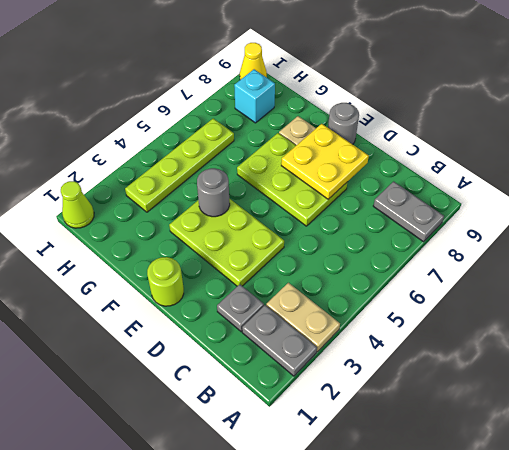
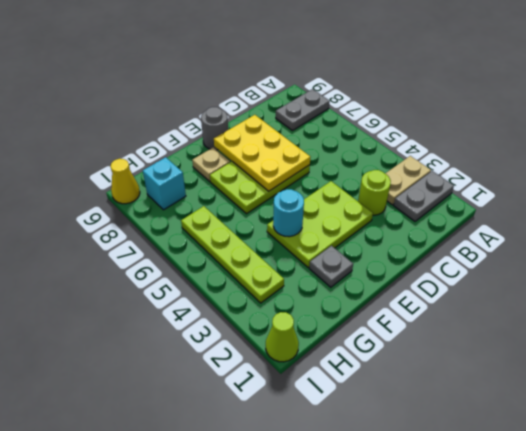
grey 1x1 plate [217,284,264,332] -> grey 1x1 plate moved to [309,246,353,287]
yellow 2x2 plate [281,124,369,199] -> yellow 2x3 plate [214,115,310,191]
lime 1x1 round brick [147,257,184,306] -> lime 1x1 round brick moved to [358,170,391,215]
grey 1x1 round brick [197,168,230,217] -> cyan 1x1 round brick [273,189,304,237]

